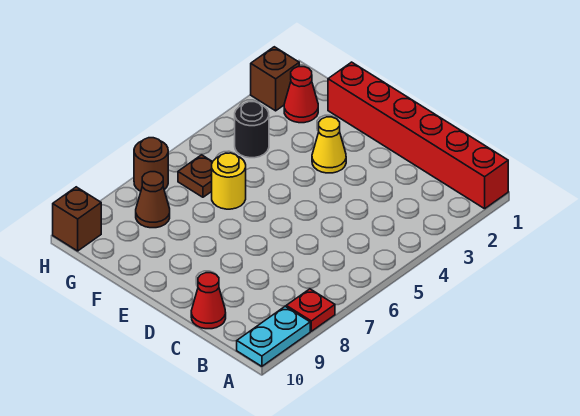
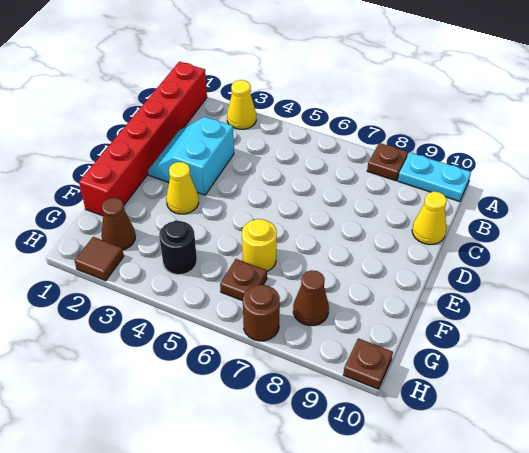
none -> yellow 1x1 cone [227,80,256,129]
red 1x1 plate [286,289,335,331] -> brown 1x1 plate [367,143,408,181]
none -> cyan 2x2 slope [148,117,234,195]
red 1x1 cone [191,273,226,329] -> yellow 1x1 cone [412,192,447,245]
red 1x1 cone [284,67,318,123] -> brown 1x1 cone [101,198,136,250]
brown 1x1 brick [251,47,299,111] -> brown 1x1 tile [75,237,124,281]
brown 1x1 brick [53,187,101,251] -> brown 1x1 plate [343,338,393,389]

